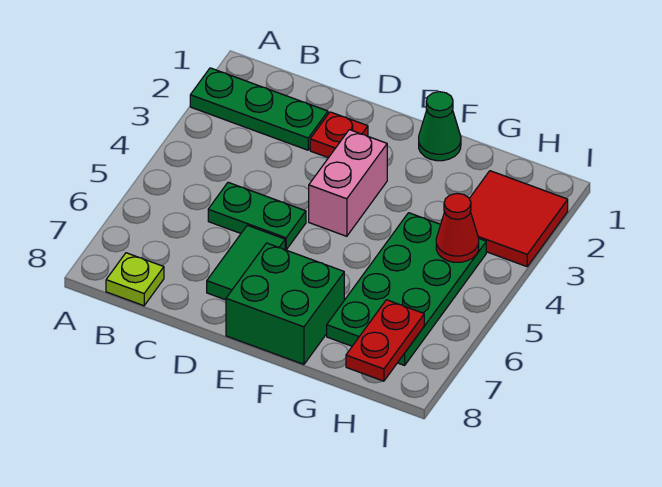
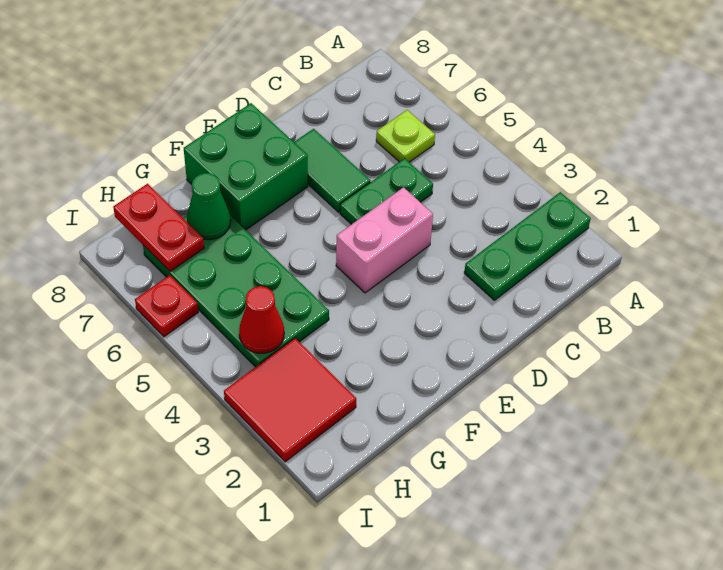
lime 1x1 plate [106,253,164,306] -> lime 1x1 plate moved to [376,110,435,162]
red 1x1 plate [310,112,368,158] -> red 1x1 plate moved to [135,275,198,337]
pink 1x2 brick [309,130,387,236] -> pink 1x2 brick turned to [336,187,433,293]
green 1x1 cone [419,92,461,161] -> green 1x1 cone moved to [187,173,231,240]

